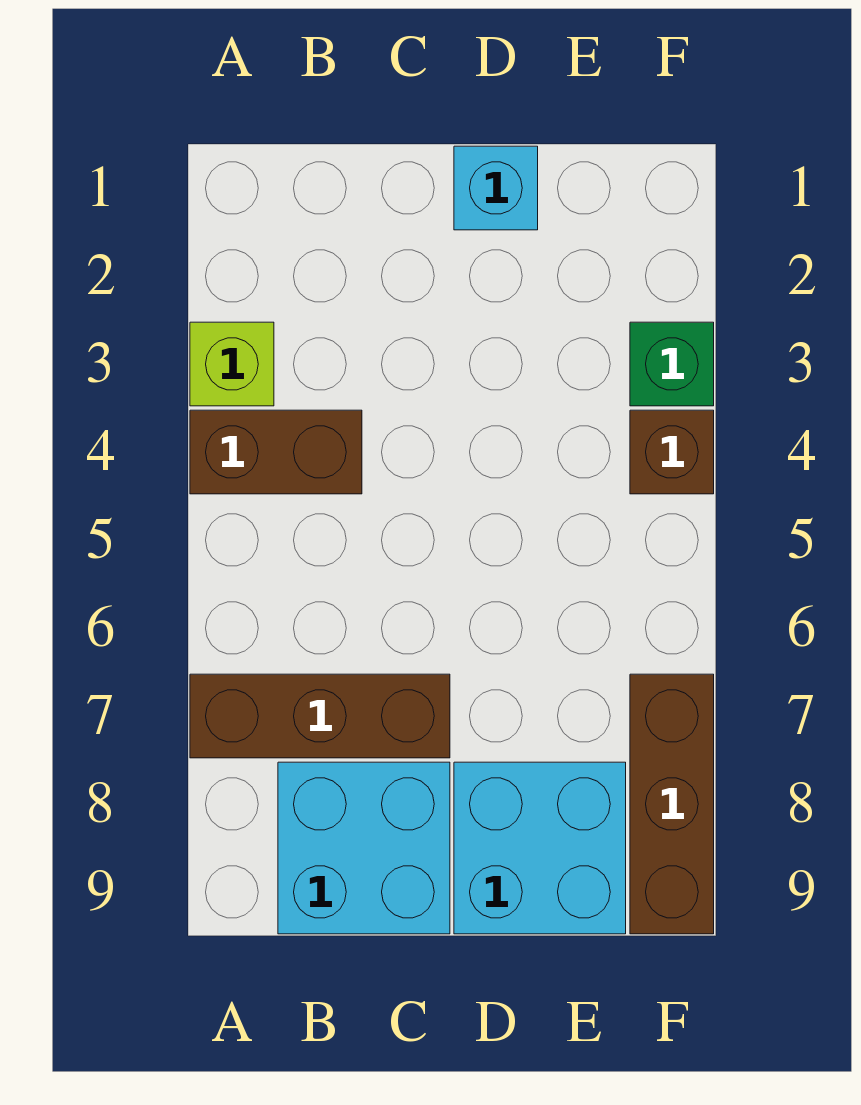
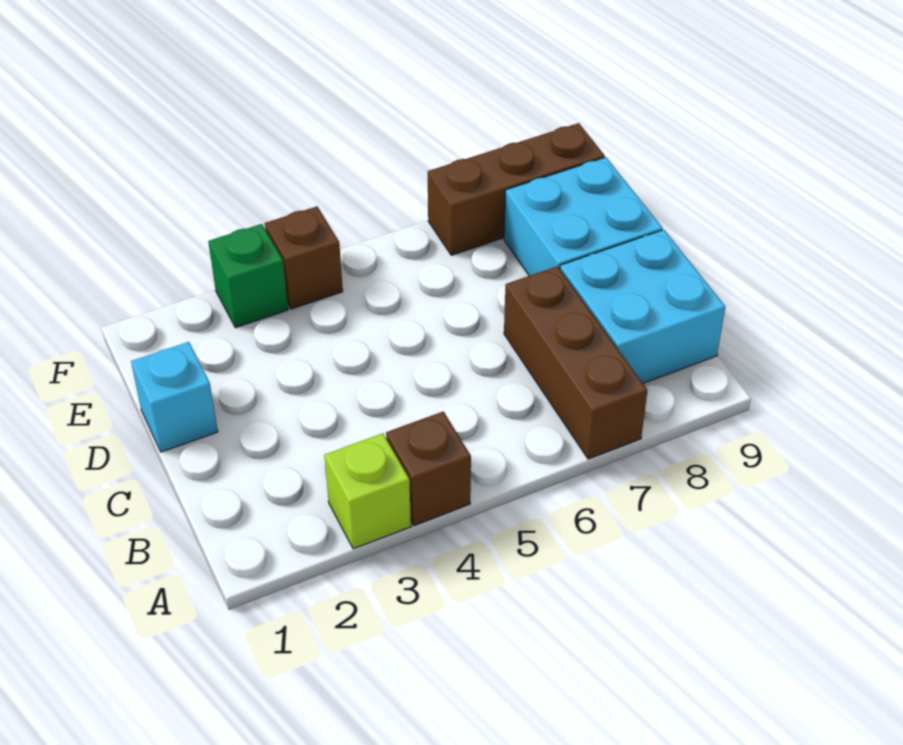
brown 1x2 brick [190,410,362,494] -> brown 1x1 brick [386,411,471,526]

